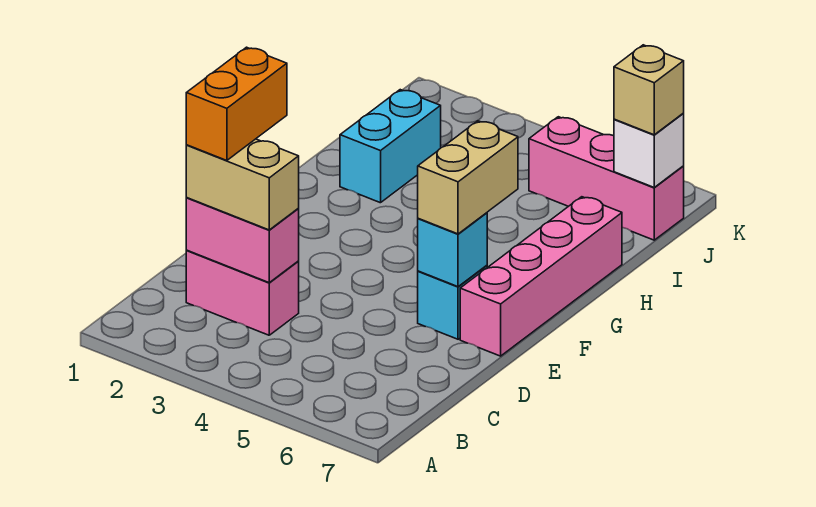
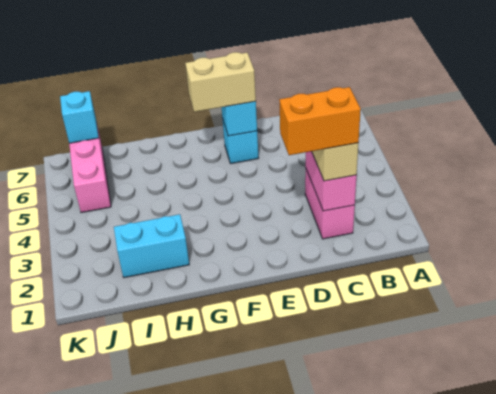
pink 1x4 brick [460,197,622,356] -> none
white 1x1 brick [614,114,684,188] -> cyan 1x1 brick [60,91,99,143]
tan 1x1 brick [614,45,684,135] -> none

